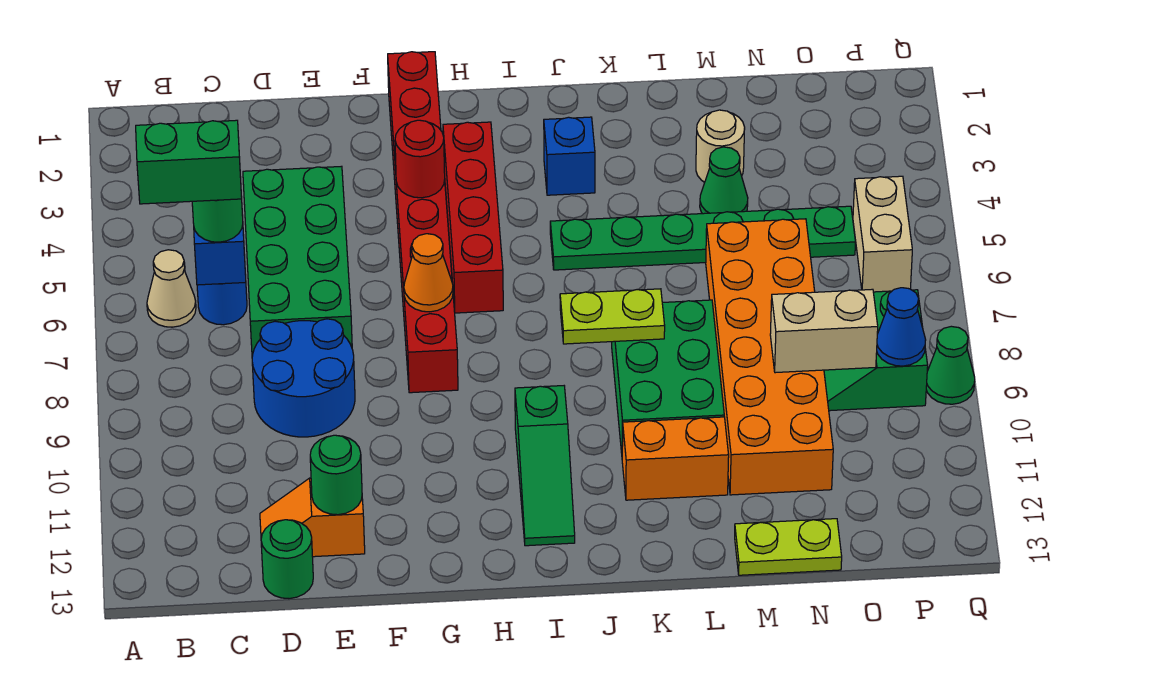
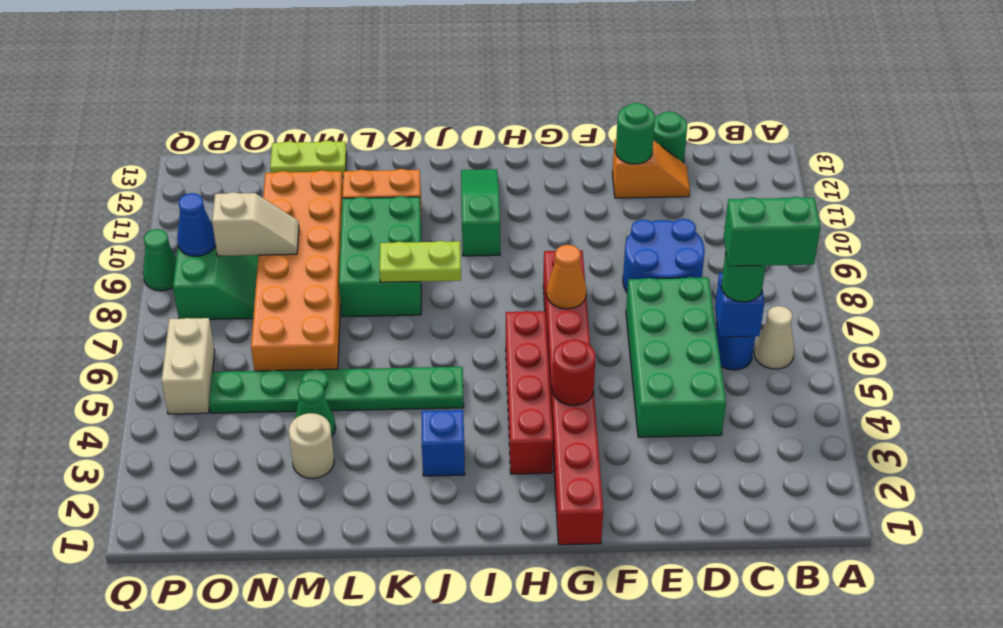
tan 1x2 brick [770,289,878,373] -> tan 1x2 slope [212,192,299,256]

